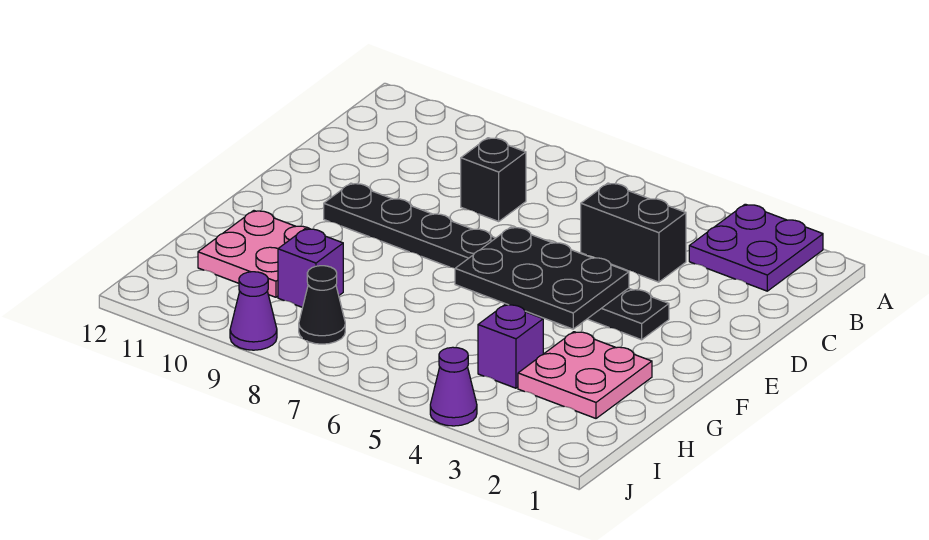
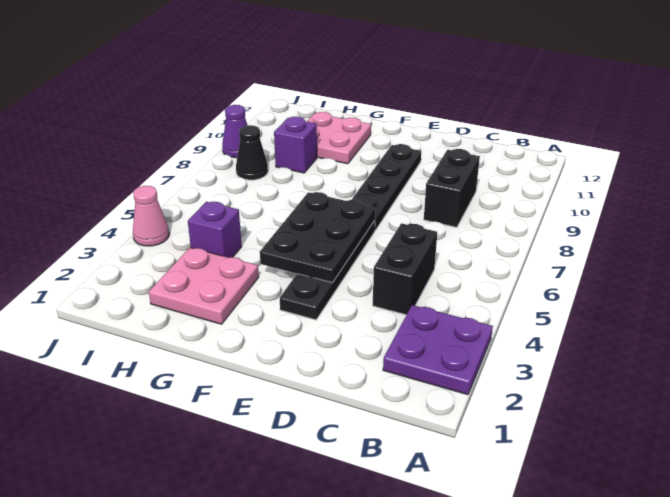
black 1x1 brick [461,138,526,221] -> black 1x2 brick [424,149,480,227]
purple 1x1 cone [430,347,477,426] -> pink 1x1 cone [133,186,169,246]

